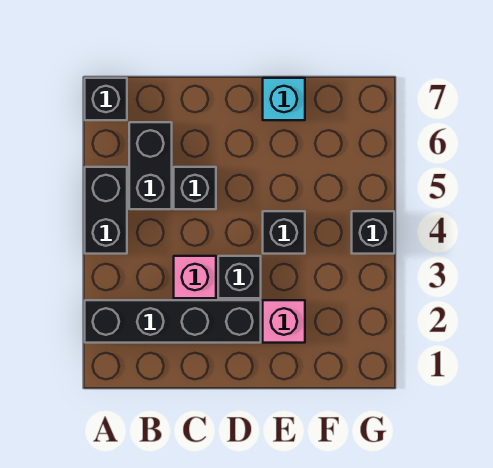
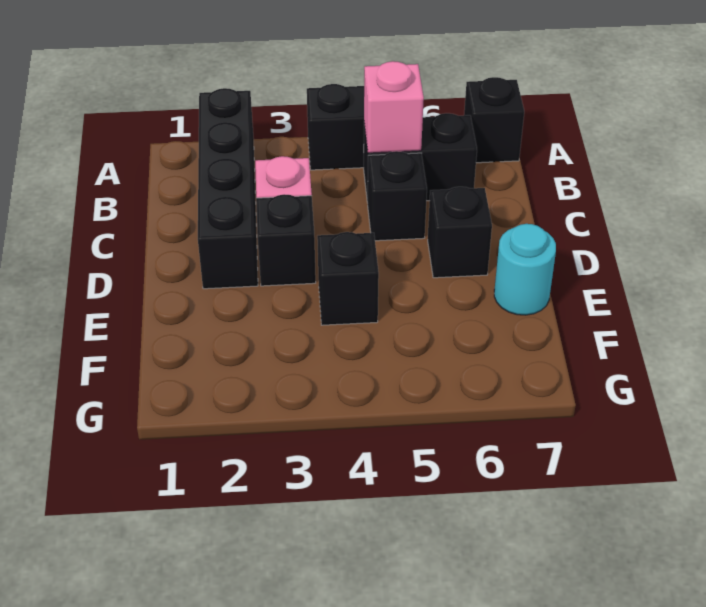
pink 1x1 brick [263,300,305,343] -> pink 1x1 brick moved to [364,61,424,153]
cyan 1x1 brick [263,78,305,120] -> cyan 1x1 round brick [494,224,556,315]
black 1x1 brick [352,211,394,254] -> black 1x1 brick moved to [428,187,492,278]

